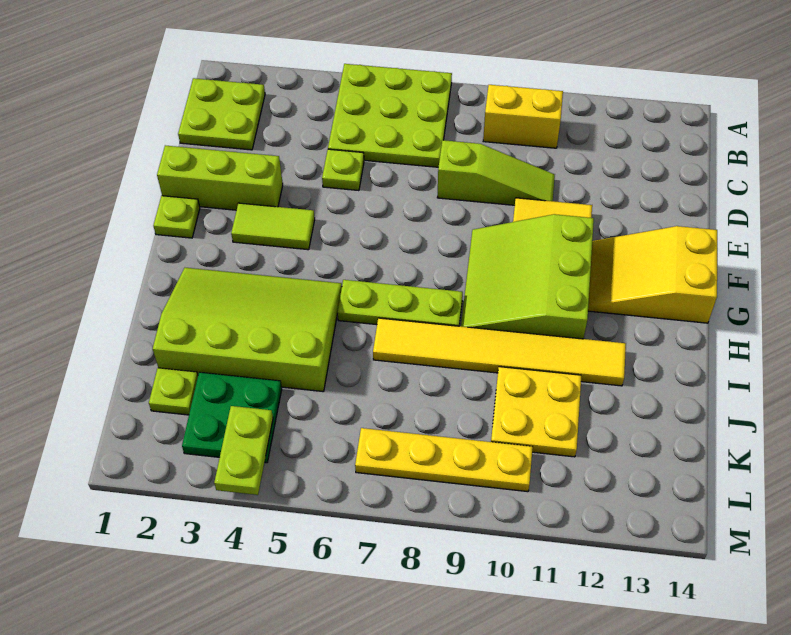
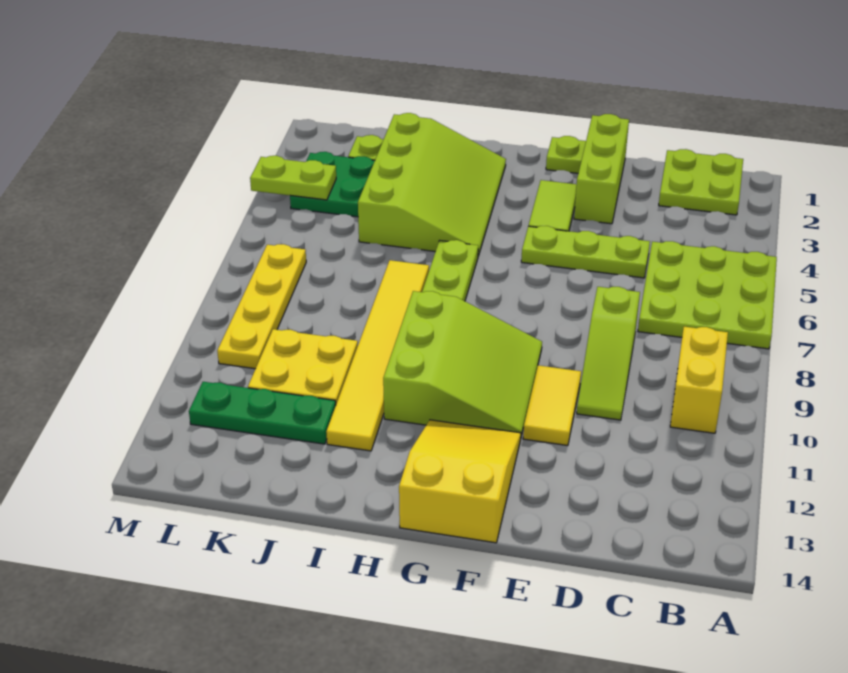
lime 1x1 plate [322,149,364,191] -> lime 1x3 plate [521,226,650,278]
lime 3x3 slope [461,214,594,339] -> lime 3x3 slope turned to [383,291,542,436]
none -> green 1x3 plate [189,382,336,444]

